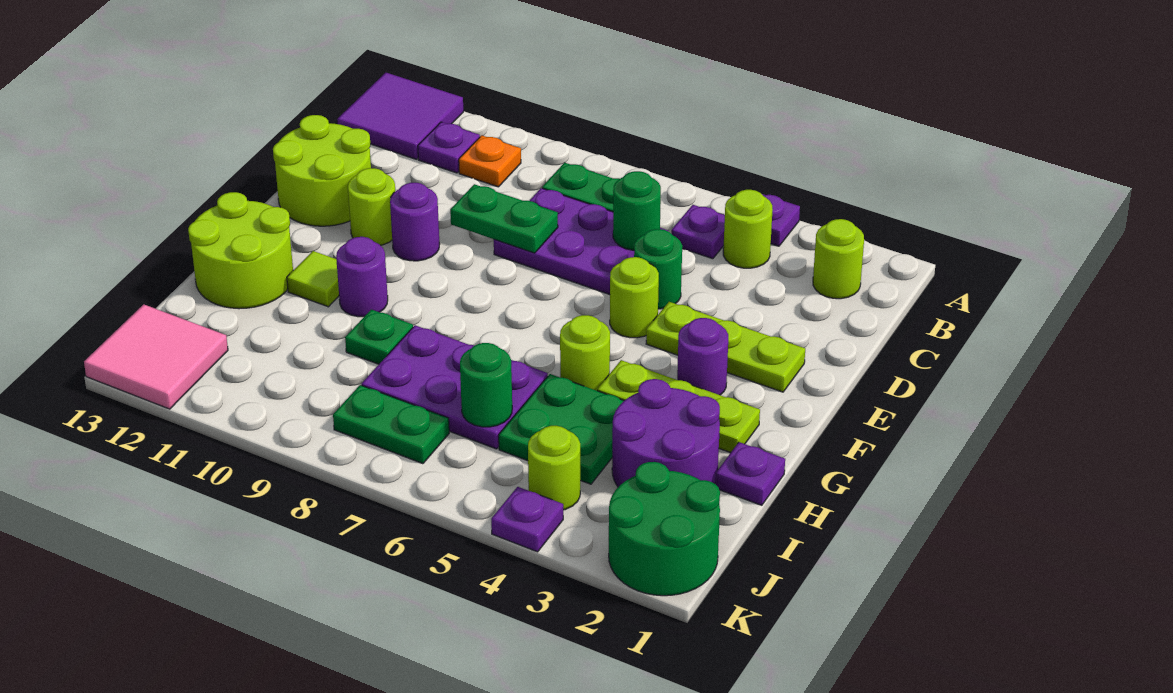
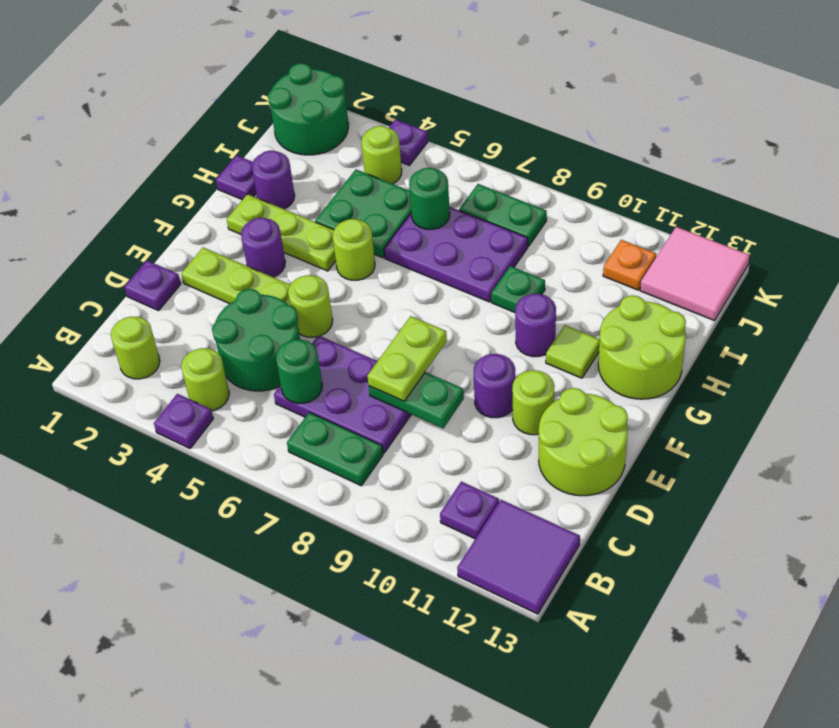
purple 1x1 plate [671,205,725,259] -> purple 1x1 plate moved to [124,261,181,311]
orange 1x1 plate [459,135,521,187] -> orange 1x1 plate moved to [603,240,656,290]
green 1x1 round brick [634,229,682,309] -> green 2x2 round brick [212,289,300,391]
none -> lime 1x2 plate [367,316,447,401]
purple 2x2 round brick [612,379,720,487] -> purple 1x1 round brick [252,150,295,209]

